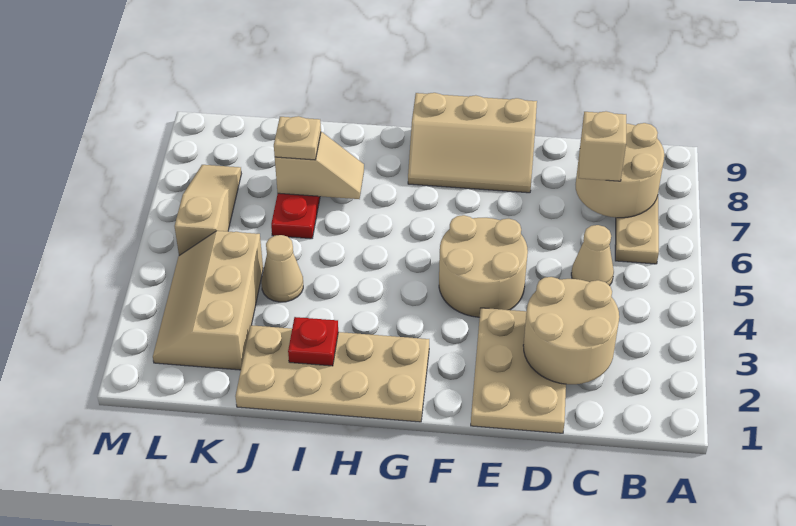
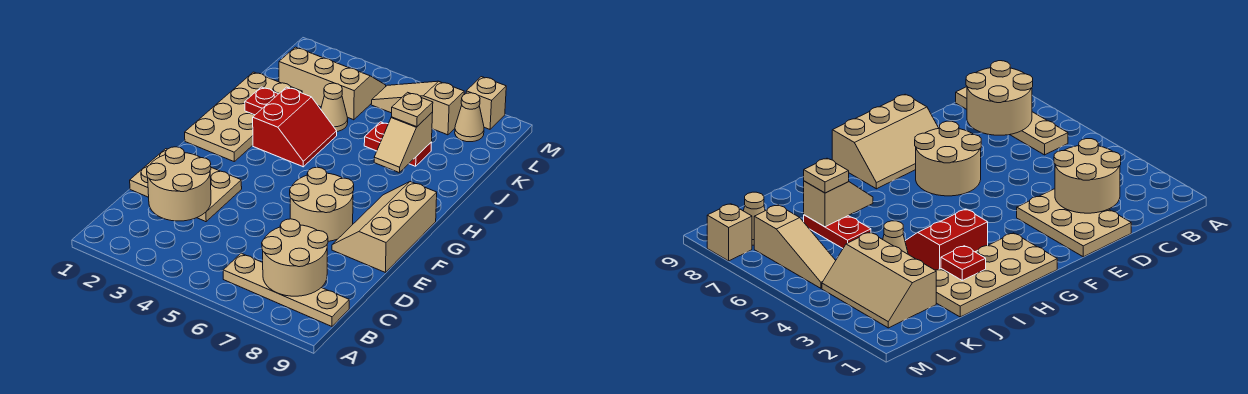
tan 1x1 cone [571,225,614,286] -> tan 1x1 cone moved to [455,93,484,142]
tan 1x1 brick [579,111,626,181] -> tan 1x1 brick moved to [466,77,506,129]
tan 2x2 round brick [439,215,528,317] -> tan 2x2 round brick moved to [290,167,354,241]
none -> red 2x2 slope [253,87,337,167]
tan 1x3 slope [175,165,241,256] -> tan 1x3 slope turned to [371,81,464,135]

